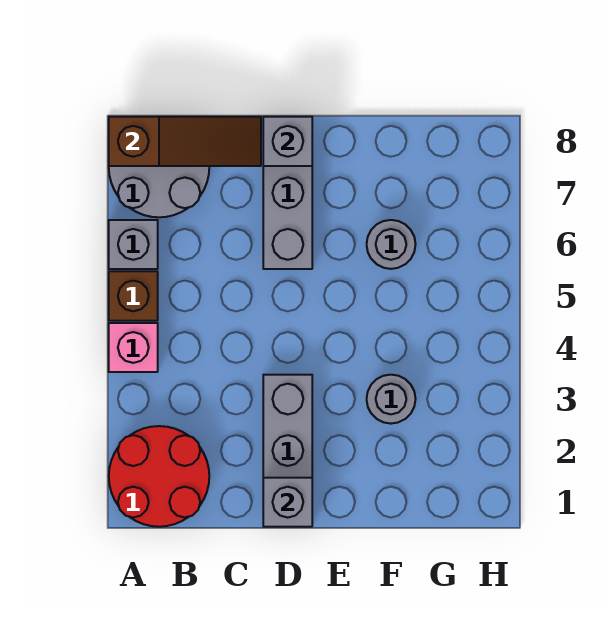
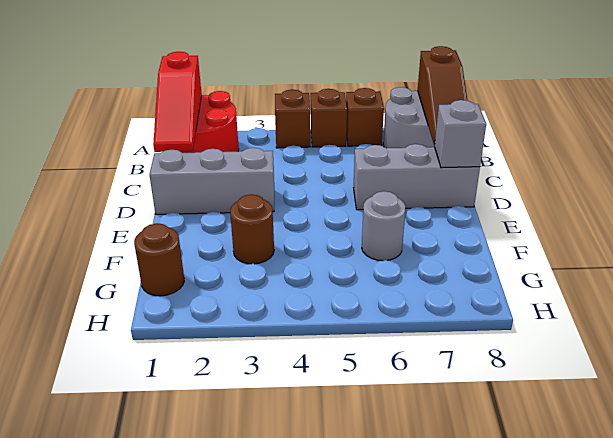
none -> red 1x3 slope [153,52,202,152]
pink 1x1 brick [109,323,158,372] -> brown 1x1 brick [275,90,310,148]
grey 1x1 brick [109,220,158,269] -> brown 1x1 brick [346,88,384,146]
grey 1x1 brick [263,478,312,527] -> none
grey 1x1 round brick [367,375,415,424] -> brown 1x1 round brick [230,194,274,264]
none -> brown 1x1 round brick [134,223,184,296]

